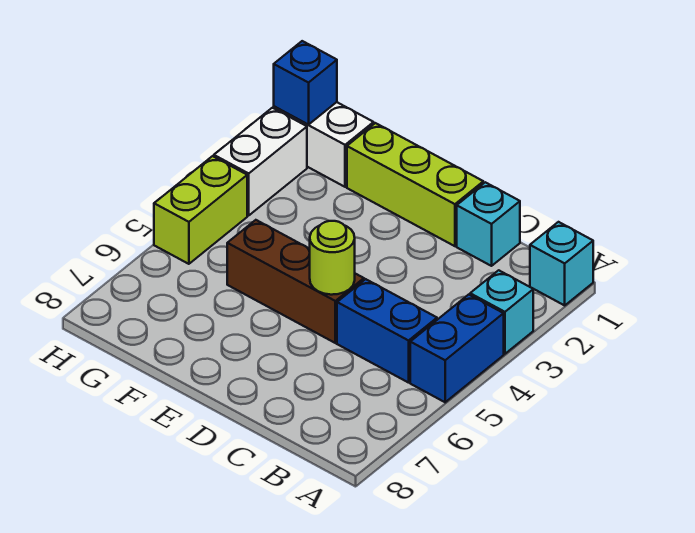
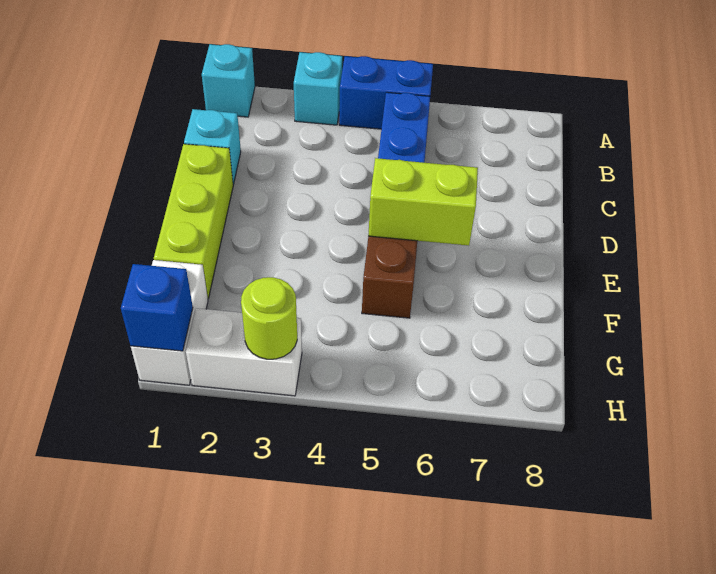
lime 1x1 round brick [310,221,355,295] -> lime 1x1 round brick moved to [241,277,297,359]
lime 1x2 brick [154,156,247,264] -> lime 1x2 brick moved to [368,158,478,246]

